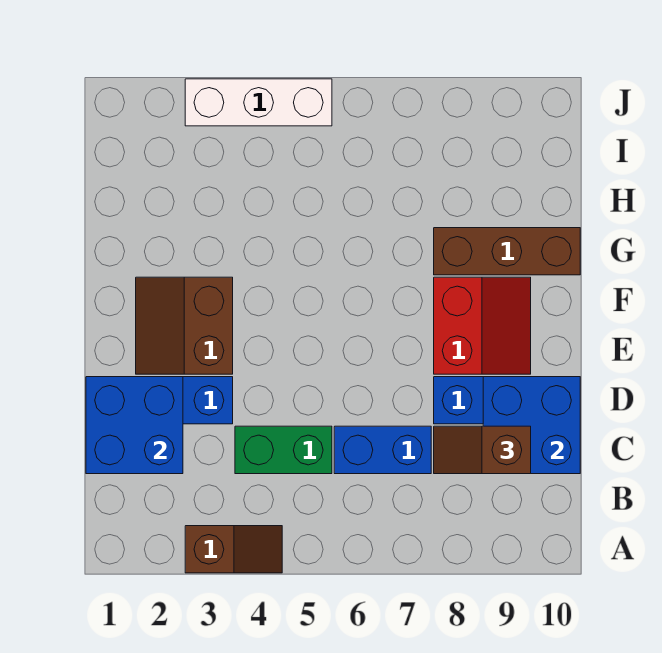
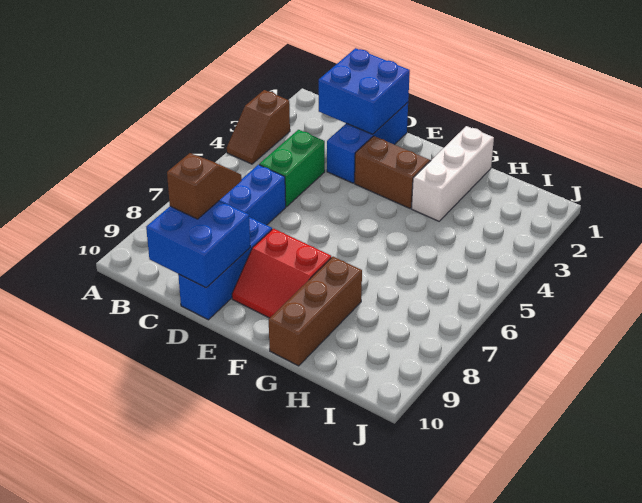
white 1x3 brick [185,79,332,126] -> white 1x3 brick moved to [412,126,494,221]

